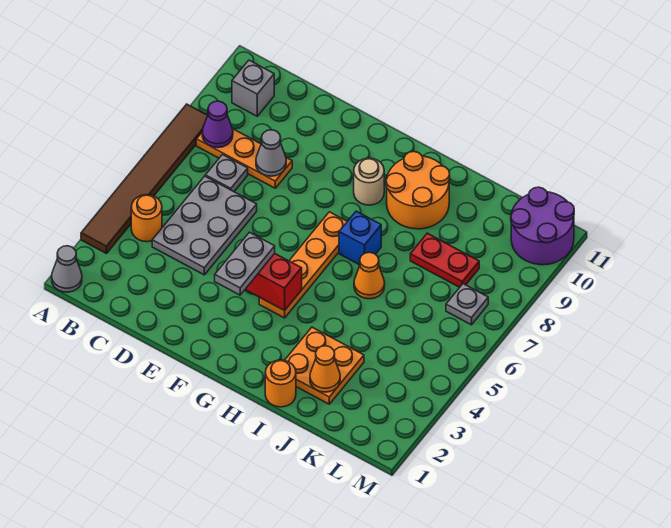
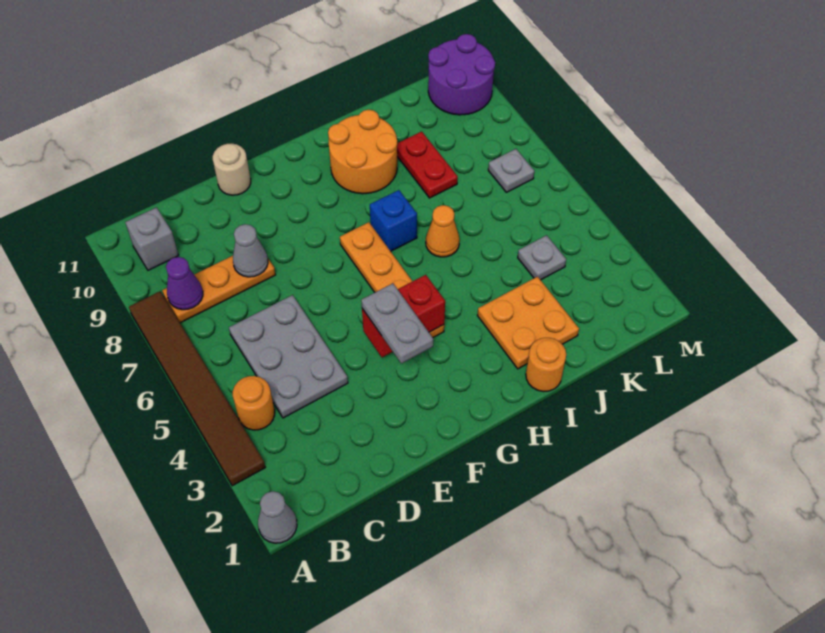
grey 1x1 plate [205,155,248,192] -> grey 1x1 plate moved to [518,235,566,280]
tan 1x1 round brick [354,158,384,205] -> tan 1x1 round brick moved to [213,143,251,195]
orange 1x1 cone [310,346,340,392] -> none
red 1x2 plate [410,233,479,287] -> red 1x2 plate turned to [397,132,458,198]

